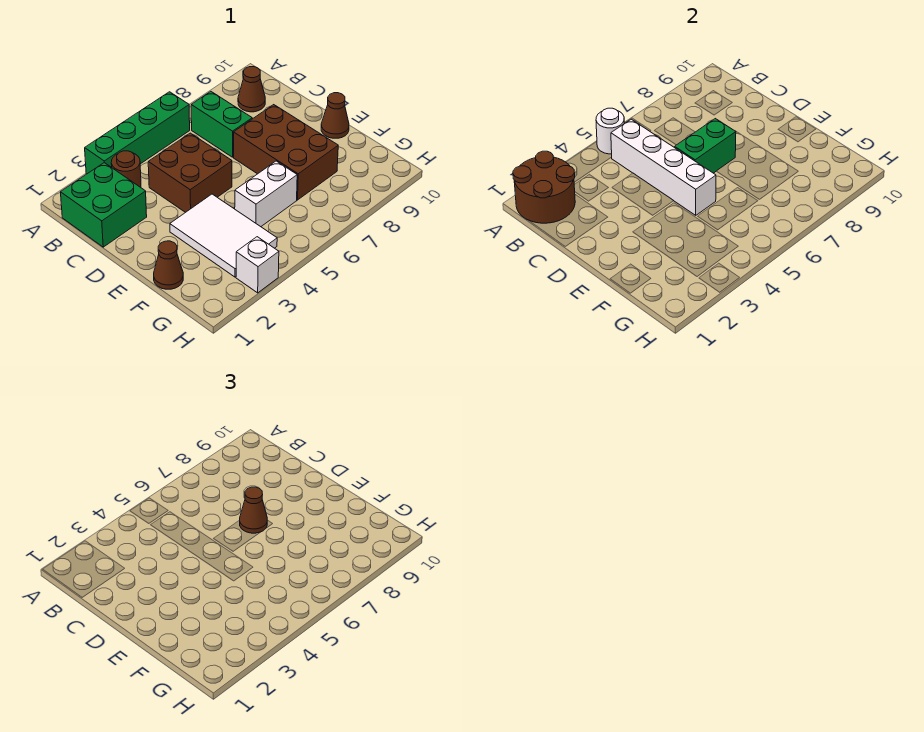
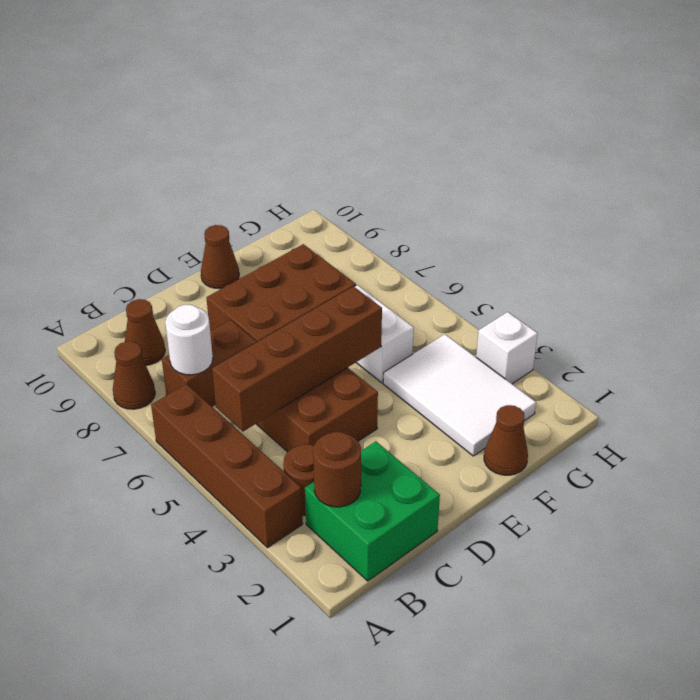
brown 2x2 round brick [513,151,575,223] -> brown 1x1 round brick [313,432,361,507]
green 1x4 brick [85,92,190,174] -> brown 1x4 brick [151,384,303,548]
white 1x1 round brick [596,108,624,154] -> white 1x1 round brick moved to [165,305,213,375]
white 1x4 brick [611,119,716,215] -> brown 1x4 brick [212,286,382,431]
green 1x2 brick [191,92,252,157] -> brown 1x2 brick [162,320,256,406]
green 1x2 brick [675,119,736,173] -> none
brown 1x1 cone [240,487,267,533] -> brown 1x1 cone moved to [113,341,155,409]
white 2x3 tile [170,194,277,277] -> white 2x3 tile turned to [383,334,536,456]

